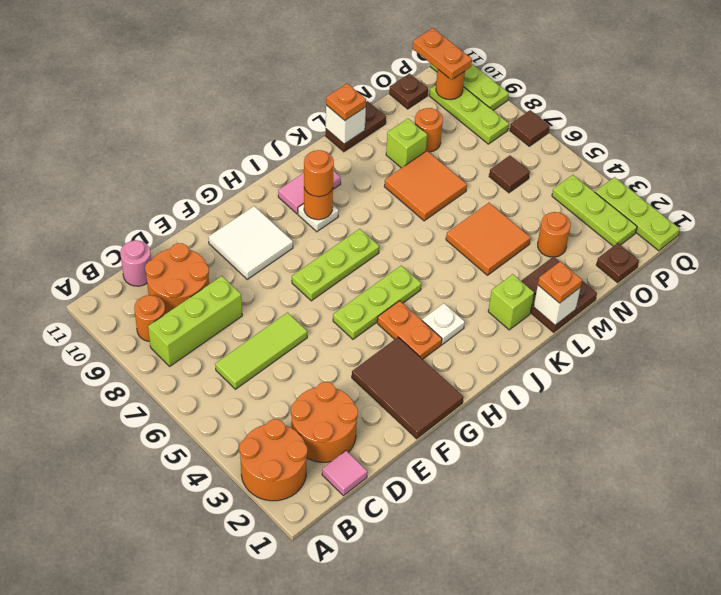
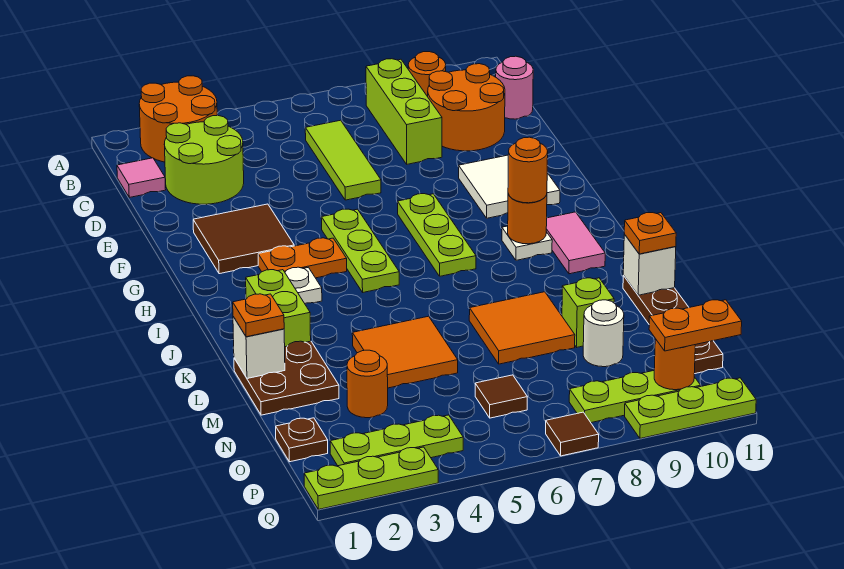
orange 2x2 round brick [291,382,358,462] -> lime 2x2 round brick [164,116,244,204]
brown 2x3 tile [352,337,463,439] -> brown 2x2 tile [193,204,294,274]
lime 1x1 brick [488,274,534,330] -> lime 1x2 brick [246,270,311,347]
orange 1x1 round brick [415,108,443,152] -> white 1x1 round brick [583,300,624,367]

